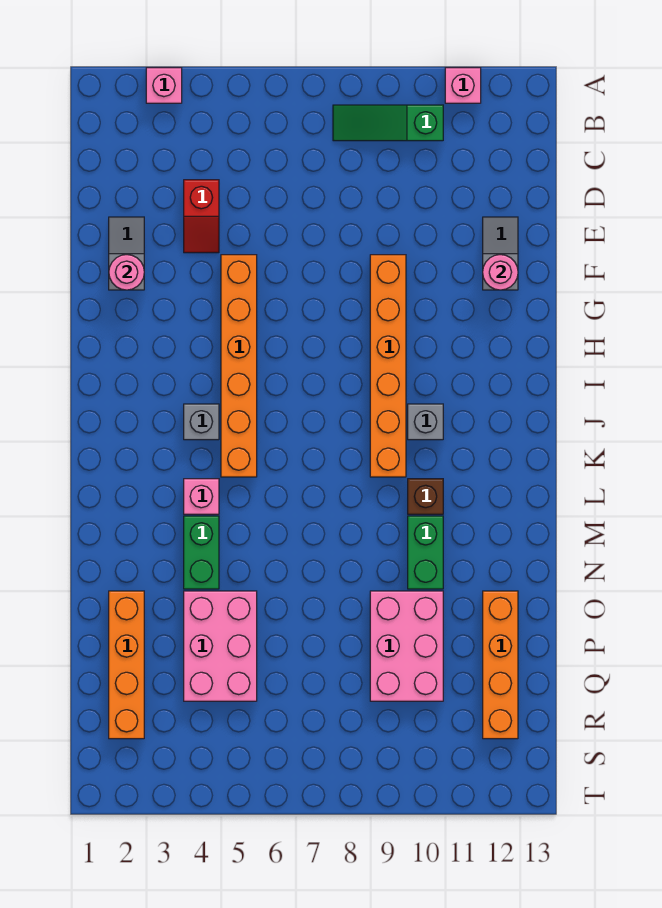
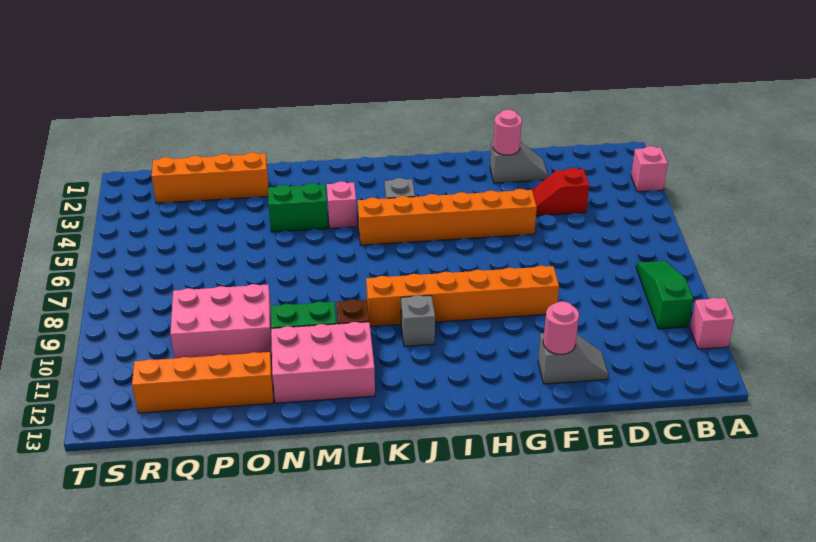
pink 2x3 brick [184,591,257,701] -> pink 2x3 brick moved to [271,322,375,403]

